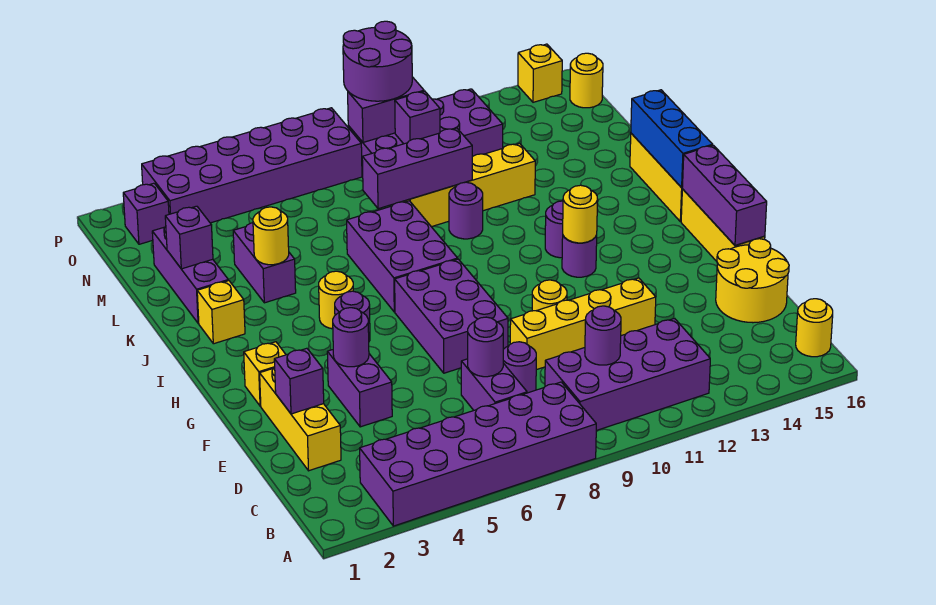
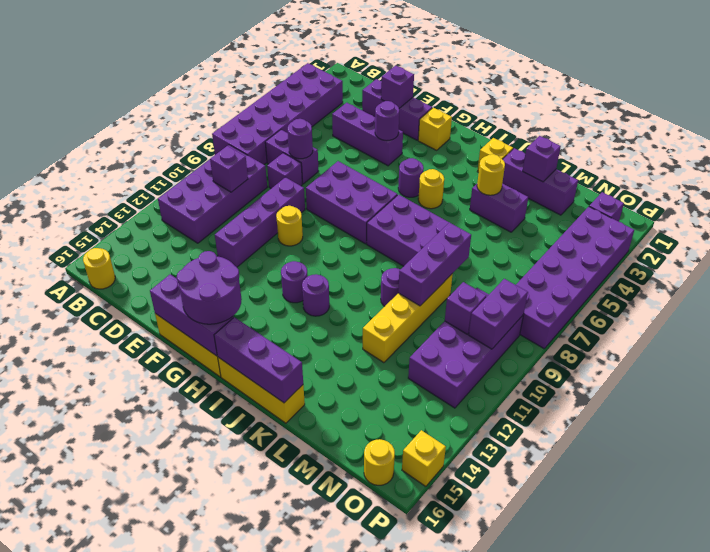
purple 1x1 round brick [585,306,621,365] -> purple 1x1 brick [210,146,248,192]
yellow 1x3 brick [260,367,341,471] -> purple 1x3 brick [362,79,432,140]
purple 1x1 round brick [503,342,536,393] -> purple 1x1 brick [267,153,302,188]
yellow 2x2 round brick [716,239,789,323] -> none
purple 1x2 brick [327,350,392,427] -> purple 1x3 brick [332,103,403,166]
yellow 1x4 brick [510,278,656,370] -> purple 1x4 brick [215,177,305,267]
yellow 1x1 round brick [563,185,598,243] -> none
blue 1x3 brick [631,90,713,188] -> purple 1x3 brick [214,317,303,403]
purple 2x2 round brick [343,21,412,101] -> purple 2x2 round brick moved to [177,251,242,324]

